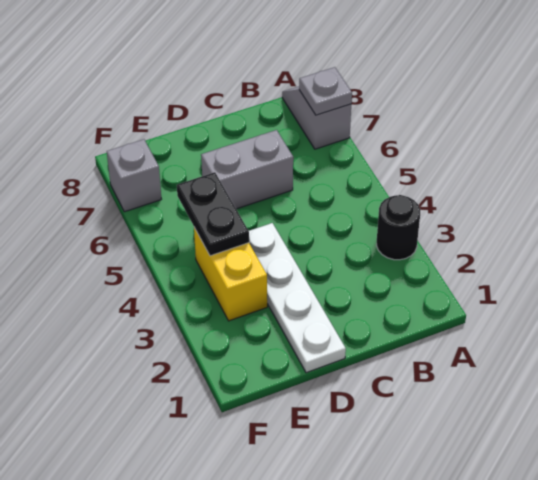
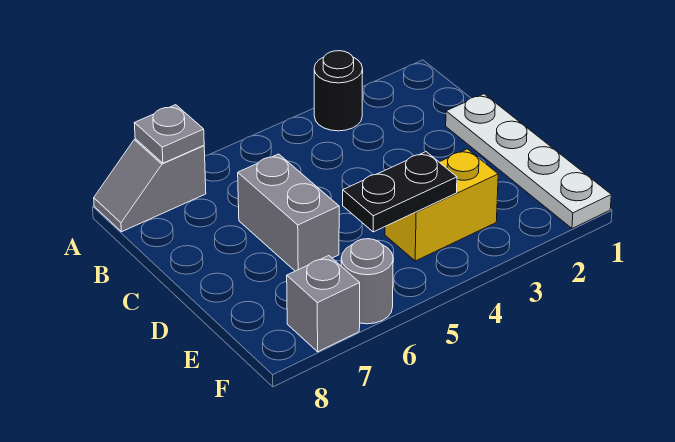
white 1x4 plate [249,223,346,373] -> white 1x4 plate turned to [446,94,611,228]
none -> grey 1x1 round brick [341,239,393,324]

